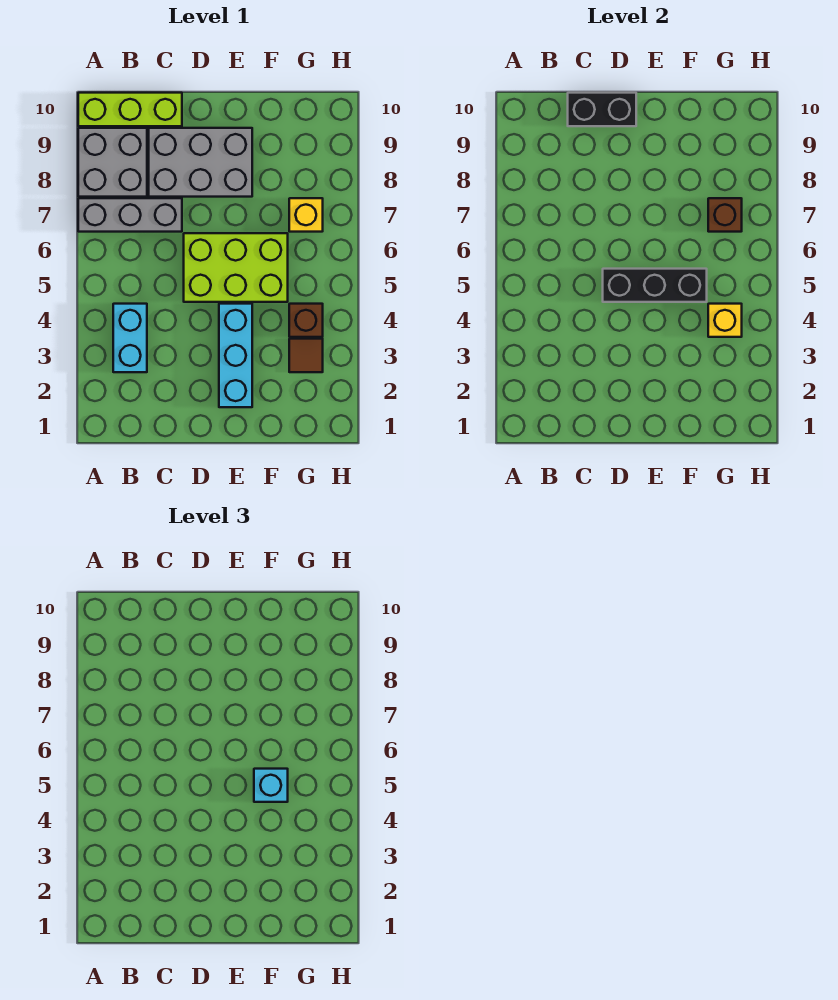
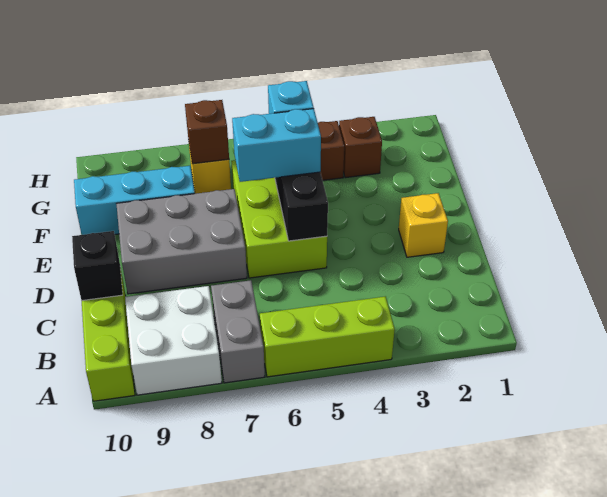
none -> lime 1x3 brick [260,296,395,377]
grey 1x3 brick [78,198,182,232] -> grey 1x2 brick [211,280,265,383]
grey 2x2 brick [78,128,147,197] -> white 2x2 brick [125,286,222,395]
cyan 1x2 brick [113,304,147,372] -> cyan 1x2 brick moved to [232,109,321,182]
grey 2x3 brick [149,128,252,197] -> grey 2x3 brick turned to [116,189,247,294]
black 1x2 brick [568,93,636,126] -> black 1x1 brick [72,231,123,301]
cyan 1x3 brick [219,304,252,407] -> cyan 1x3 brick moved to [74,166,195,235]
brown 1x1 tile [289,339,323,372] -> brown 1x1 brick [339,117,382,178]
yellow 1x1 brick [708,304,742,337] -> yellow 1x1 brick moved to [399,193,448,257]

